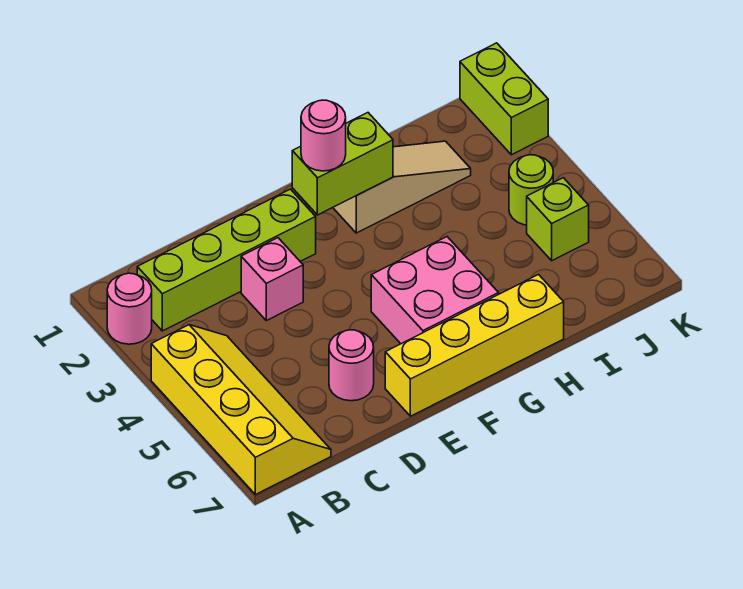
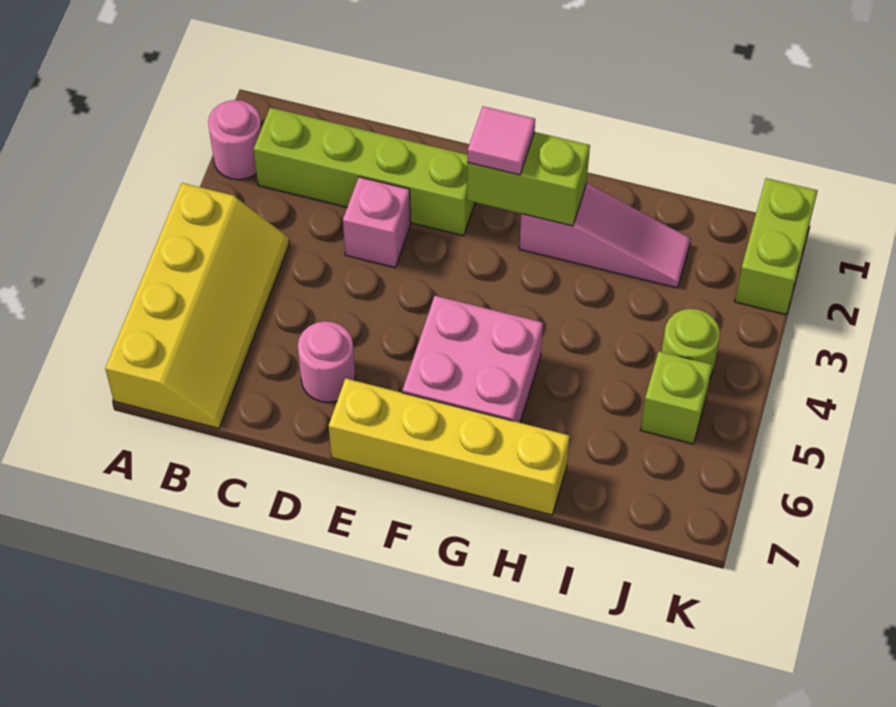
pink 1x1 round brick [301,100,346,171] -> pink 1x1 tile [467,106,535,175]
tan 1x3 slope [333,141,471,233] -> pink 1x3 slope [519,183,691,288]

